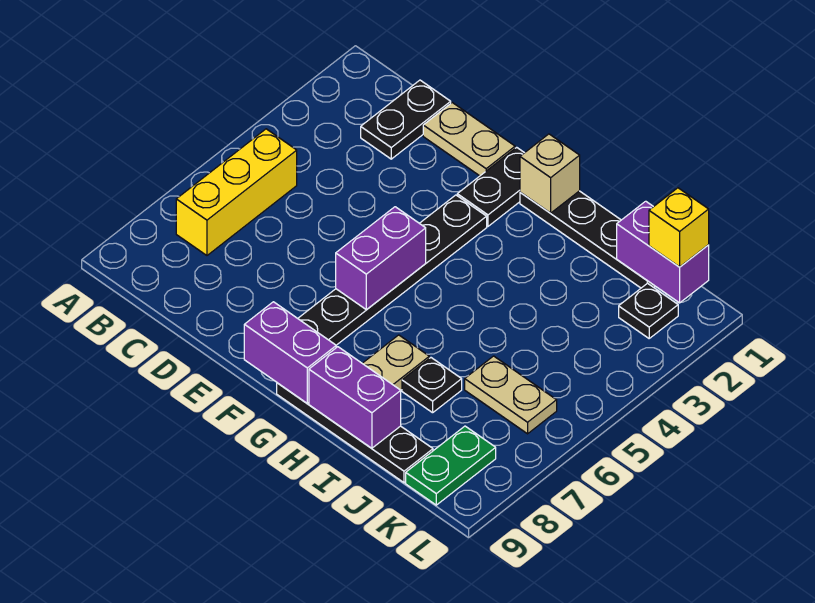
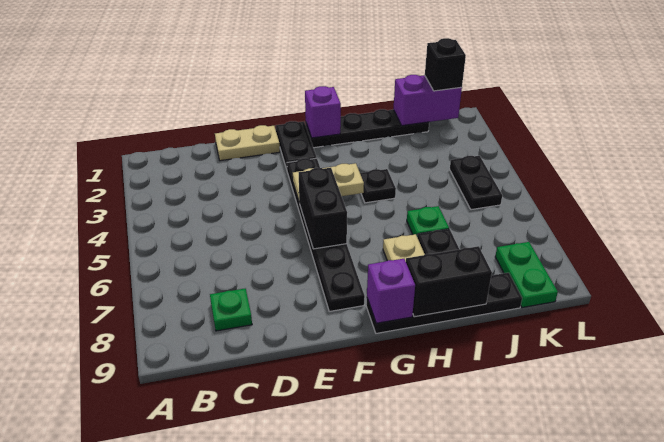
yellow 1x3 brick [176,129,297,255] -> none
black 1x2 plate [361,80,451,159] -> black 1x2 plate moved to [450,156,502,210]
none -> green 1x1 plate [210,289,252,331]
purple 1x2 brick [336,207,426,309] -> black 1x2 brick [299,168,347,249]
purple 1x2 brick [244,302,336,403] -> purple 1x1 brick [367,259,415,323]
tan 1x1 brick [520,134,580,213] -> purple 1x1 brick [305,86,341,138]
purple 1x2 brick [309,347,401,448] -> black 1x2 brick [406,246,492,317]
none -> green 1x1 plate [407,206,449,235]
tan 1x2 plate [465,356,557,434] -> tan 1x2 plate moved to [293,163,364,201]
yellow 1x1 brick [649,188,709,267] -> black 1x1 brick [425,38,466,91]
black 1x1 plate [619,283,678,338] -> black 1x1 plate moved to [360,169,396,203]

